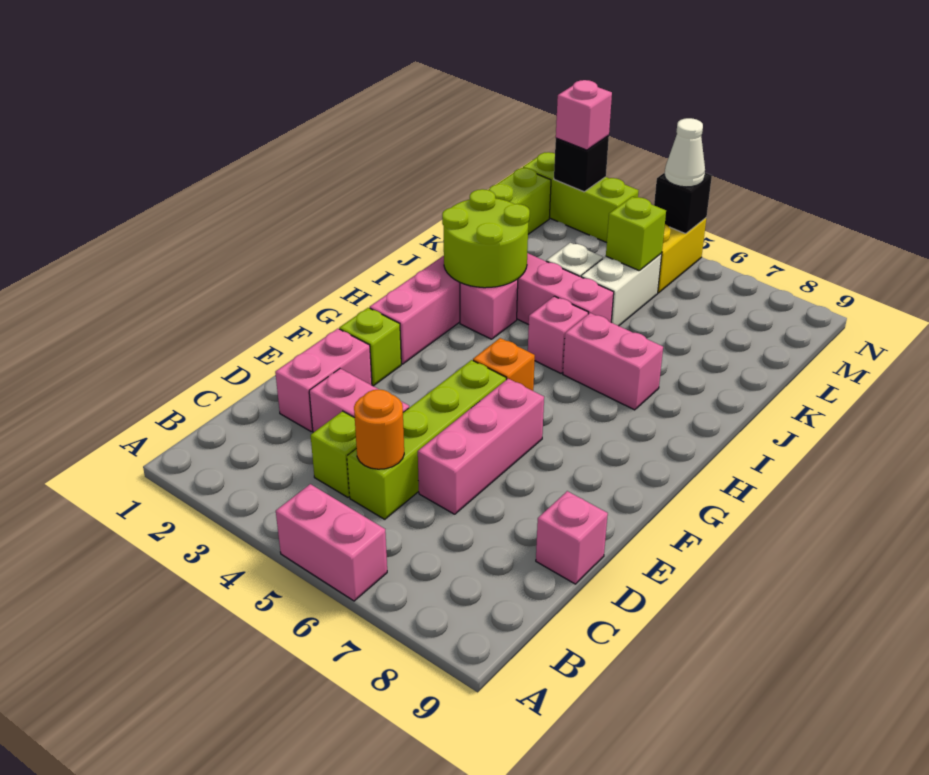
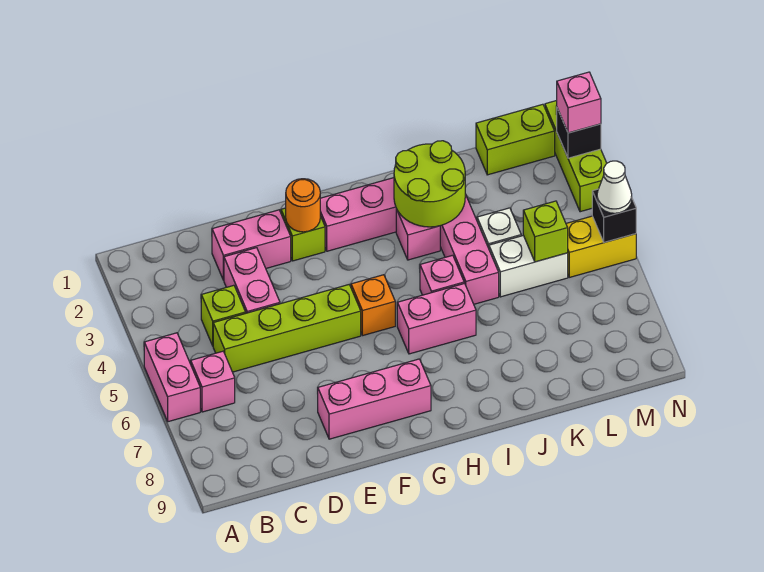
orange 1x1 round brick [354,389,404,469] -> orange 1x1 round brick moved to [286,179,320,232]
pink 1x3 brick [418,379,544,514] -> pink 1x3 brick moved to [318,359,431,439]
pink 1x1 brick [536,491,608,584] -> pink 1x1 brick moved to [191,351,235,412]
pink 1x2 brick [563,313,663,410] -> pink 1x2 brick turned to [397,283,476,354]

